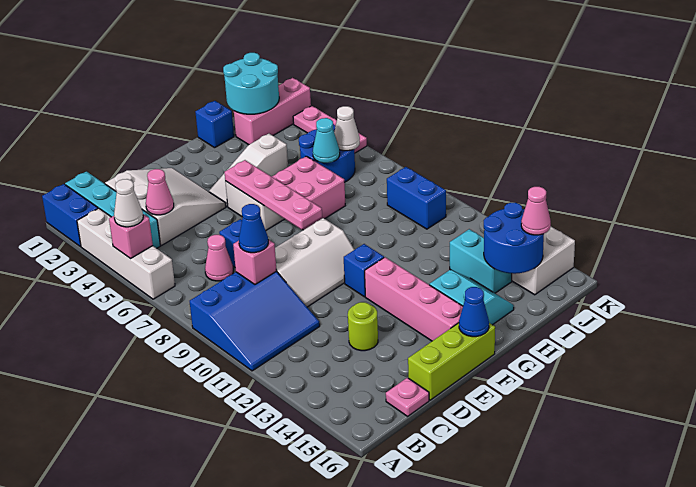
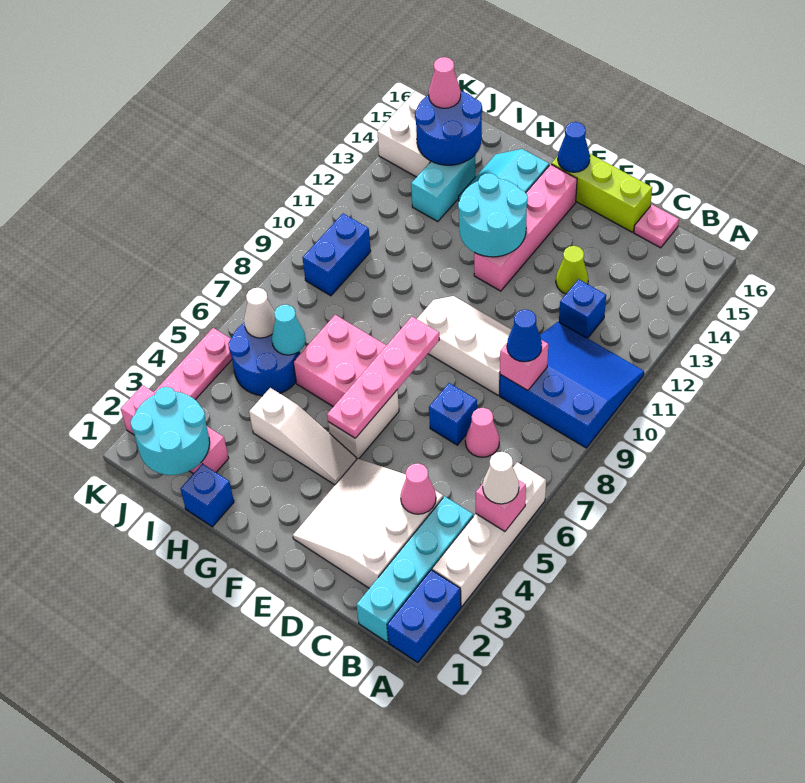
lime 1x1 round brick [348,302,378,351] -> lime 1x1 cone [556,246,588,294]
blue 1x1 brick [344,244,384,297] -> blue 1x1 brick moved to [559,279,606,338]
none -> cyan 2x2 round brick [458,173,528,257]

